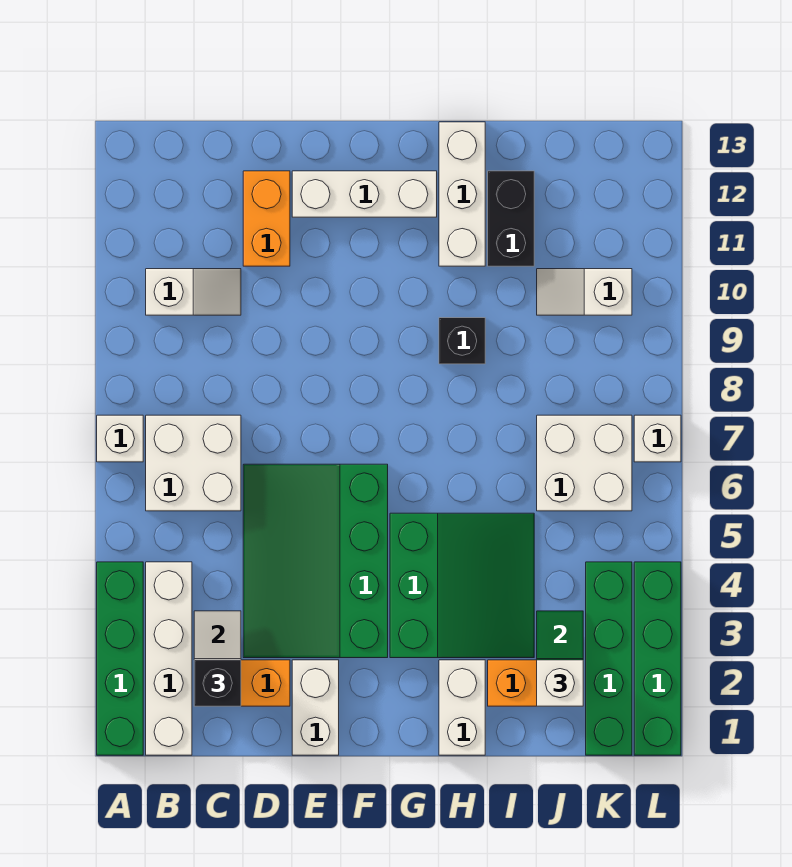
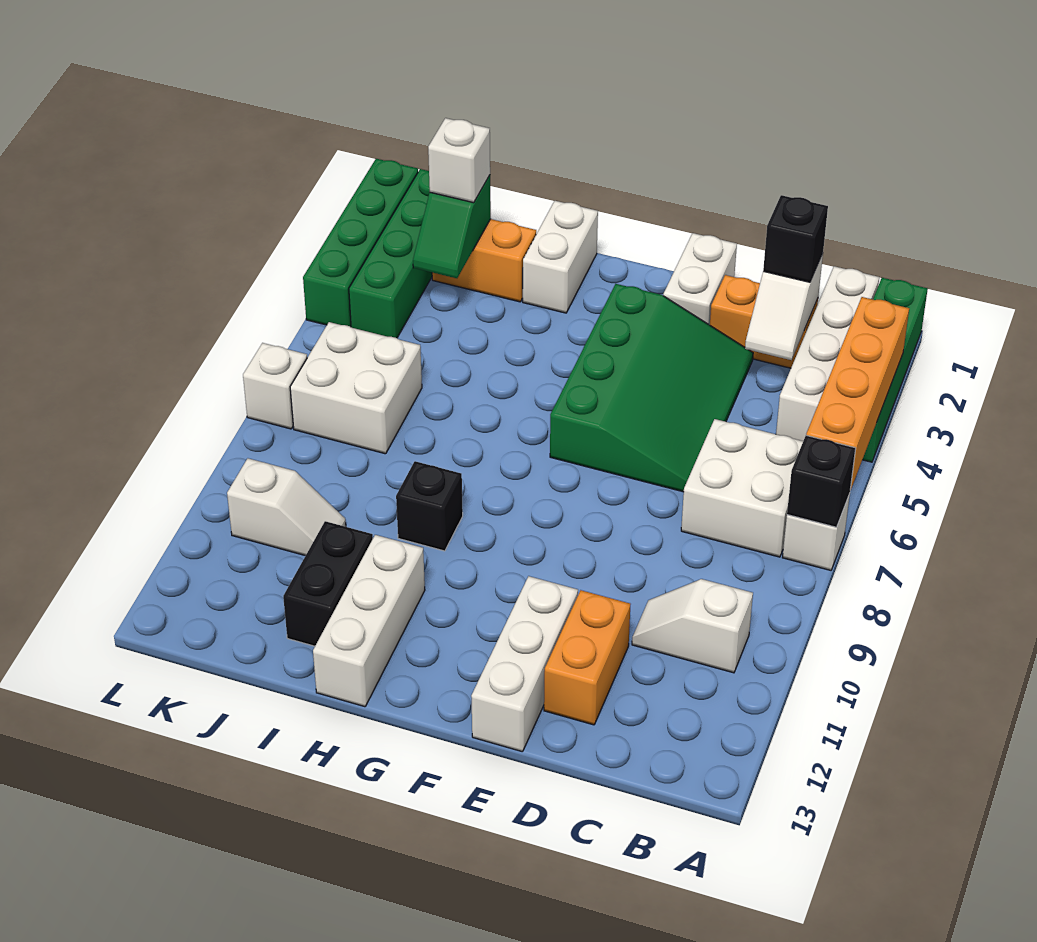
none -> orange 1x4 brick [806,297,909,490]
none -> black 1x1 brick [787,435,856,527]
white 1x3 brick [292,171,437,217] -> white 1x3 brick turned to [471,576,578,752]
green 3x3 slope [390,513,534,658] -> none

